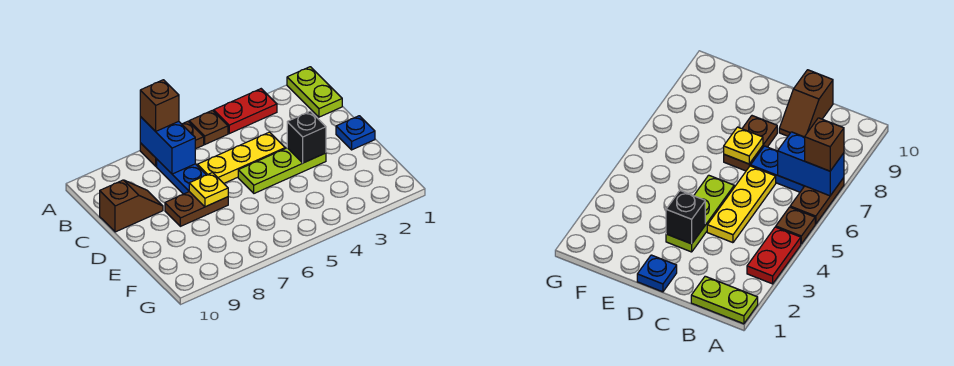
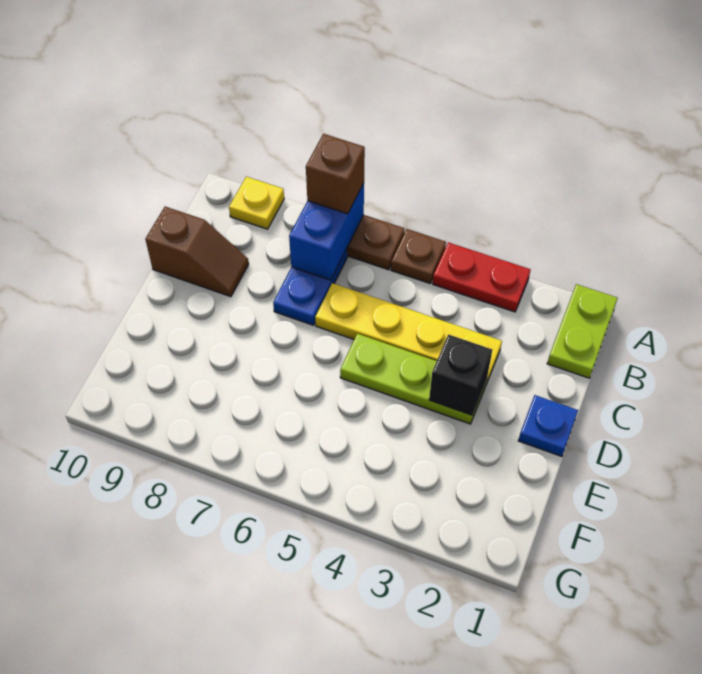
yellow 1x3 plate [197,132,285,183] -> yellow 1x4 plate [315,283,502,384]
brown 1x2 plate [165,192,228,226] -> none
yellow 1x1 plate [189,173,228,207] -> yellow 1x1 plate moved to [229,177,284,229]

